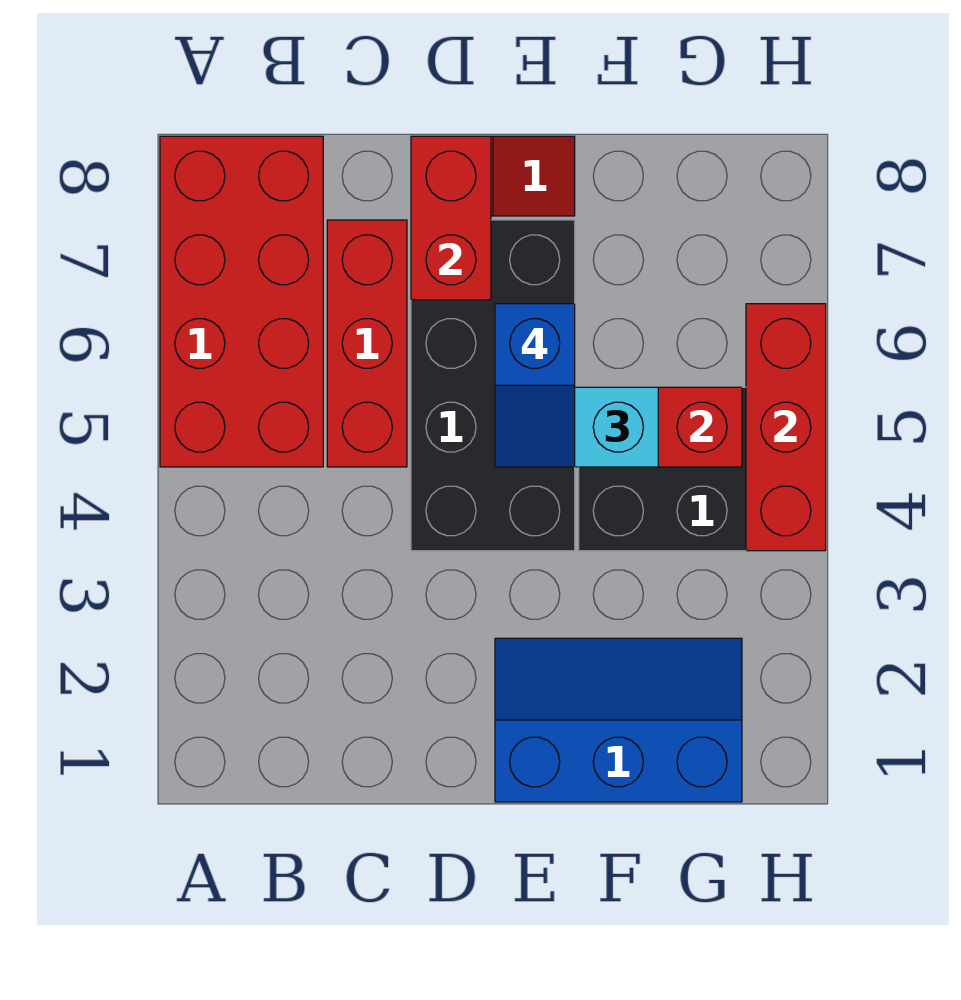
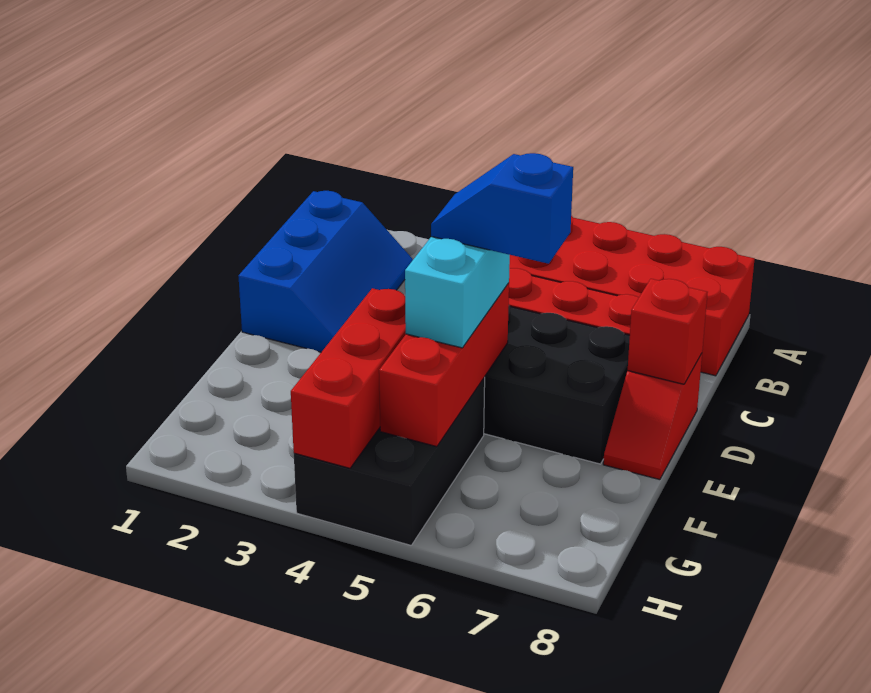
red 1x2 brick [411,136,491,300] -> red 1x1 brick [628,279,708,384]
blue 2x3 slope [495,638,742,802] -> blue 2x3 slope moved to [238,191,413,352]
red 1x3 brick [746,304,826,551] -> red 1x3 brick turned to [291,288,406,468]

